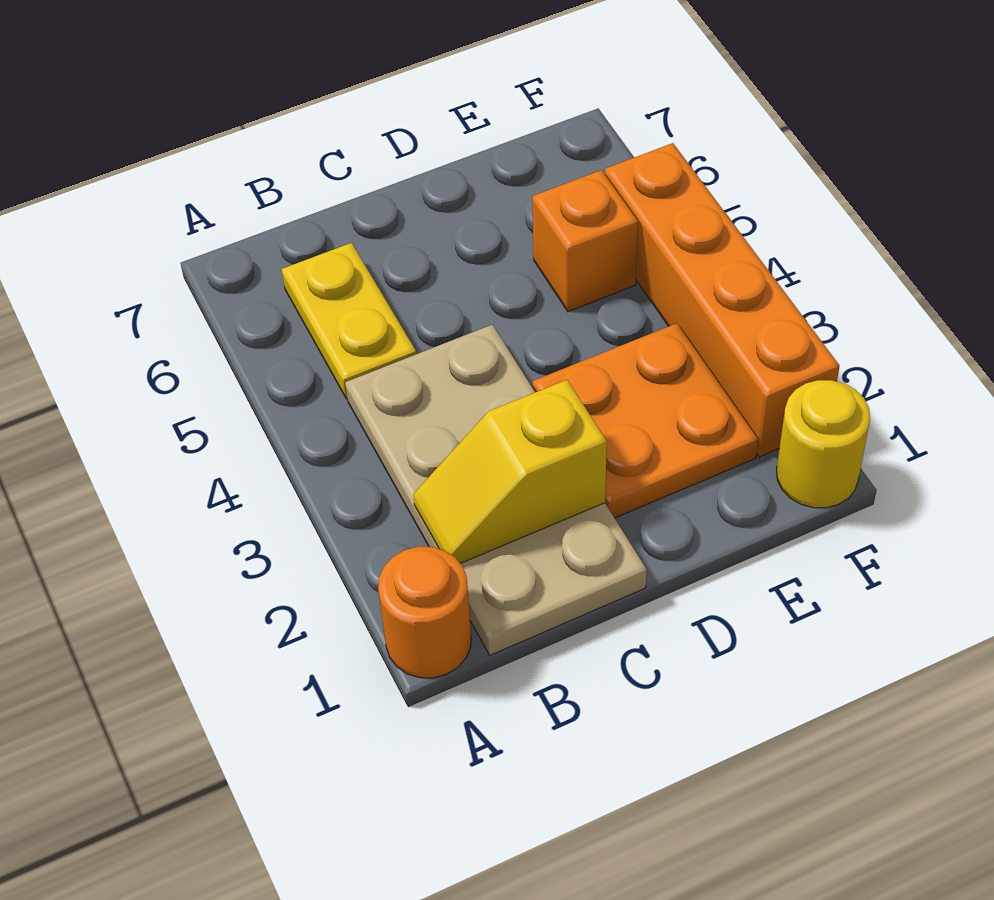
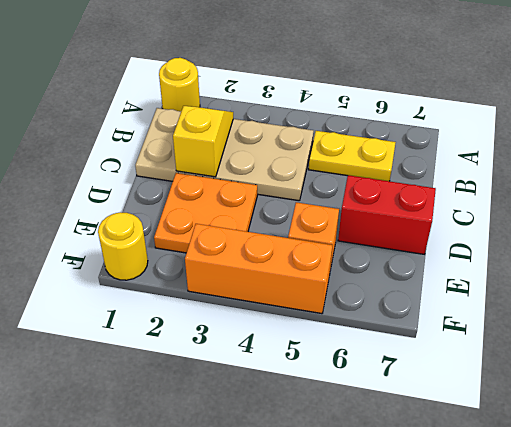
orange 1x1 round brick [378,547,471,678] -> yellow 1x1 round brick [159,58,200,111]
none -> red 1x2 brick [338,175,436,254]
orange 1x4 brick [605,143,839,457] -> orange 1x3 brick [185,224,333,314]

